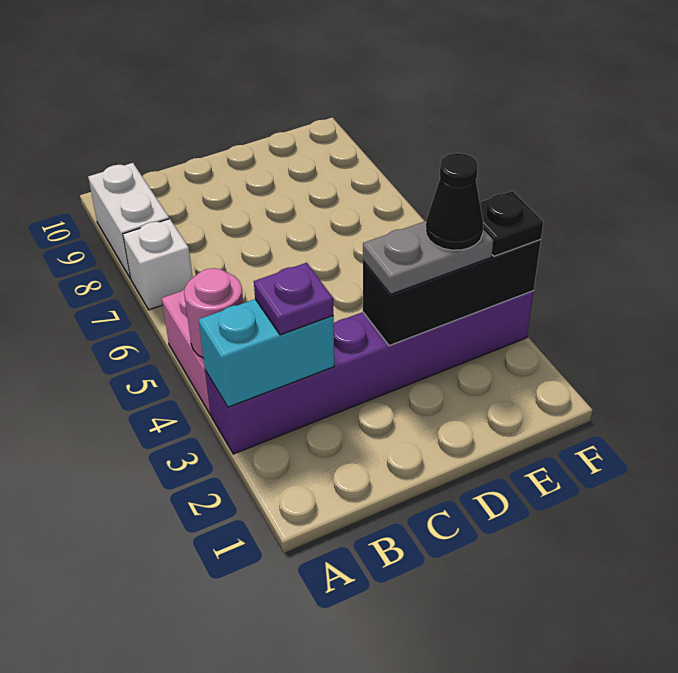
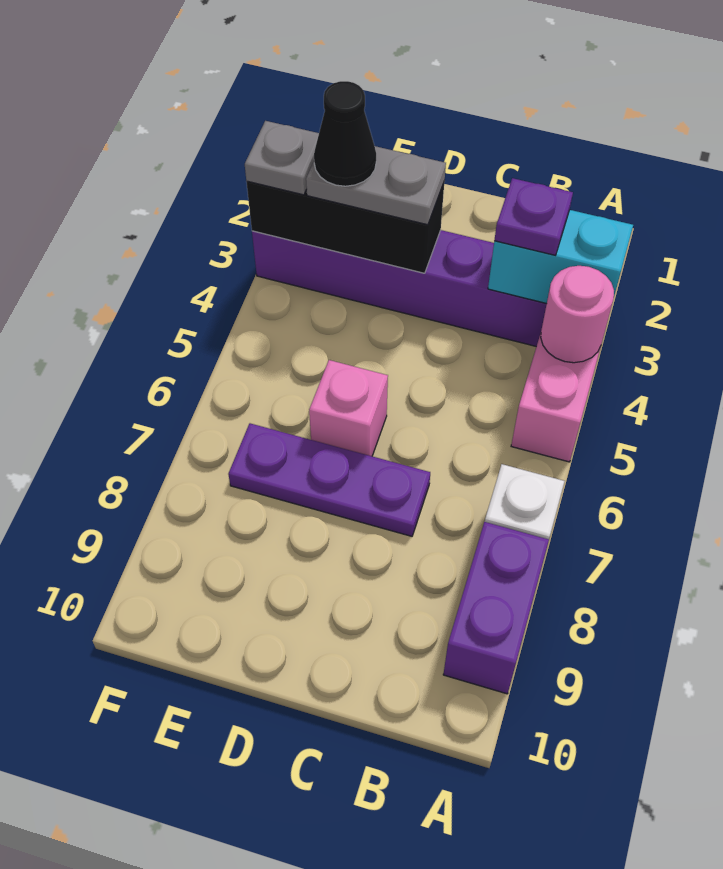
white 1x2 brick [88,163,169,278] -> purple 1x2 brick [443,522,549,694]
none -> purple 1x3 plate [228,423,430,536]
none -> pink 1x1 brick [309,360,388,456]
black 1x1 plate [480,191,543,256] -> grey 1x1 plate [245,121,319,195]

